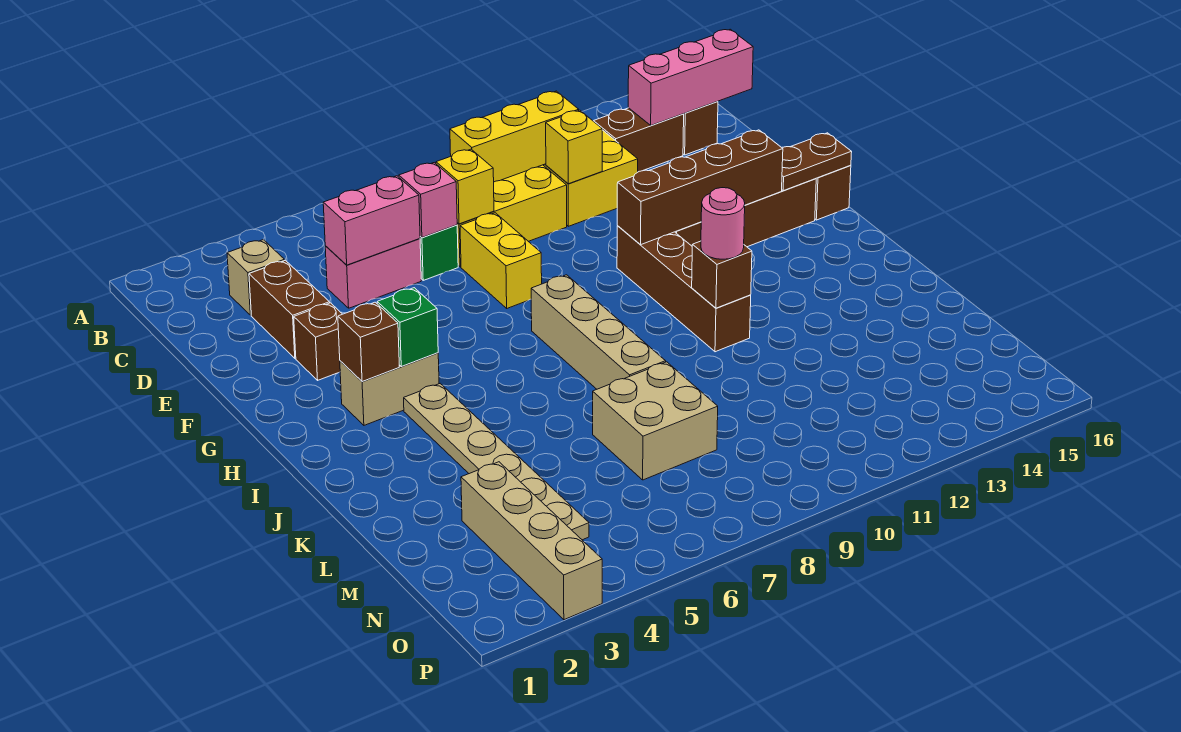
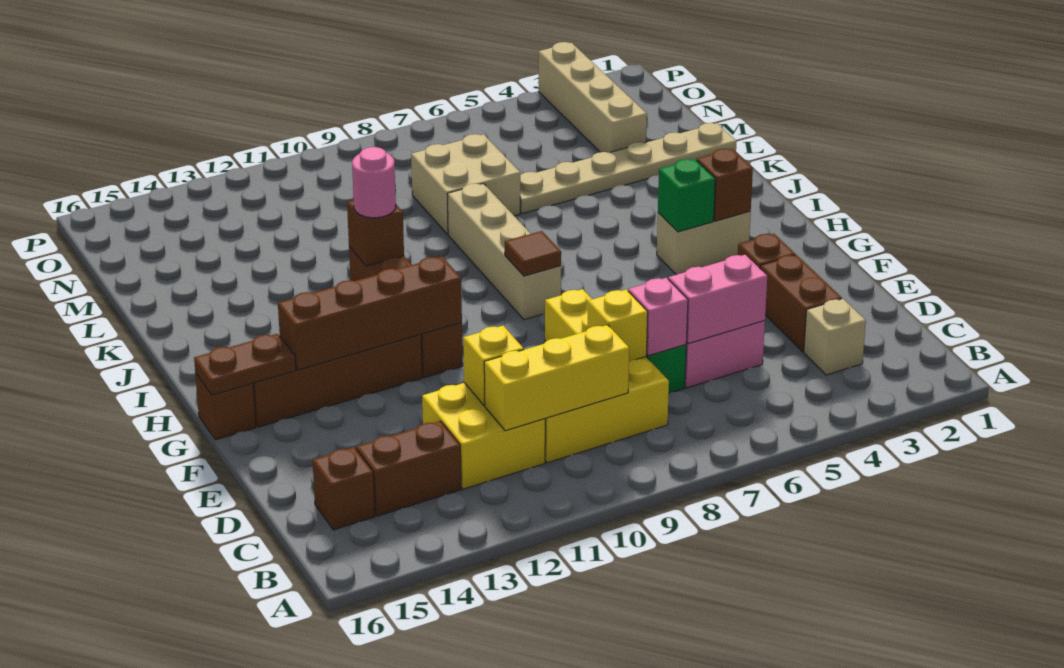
pink 1x3 brick [628,29,753,126] -> none
none -> brown 1x1 tile [505,231,561,276]
tan 1x6 plate [404,384,589,540] -> tan 1x6 plate turned to [520,123,737,214]

